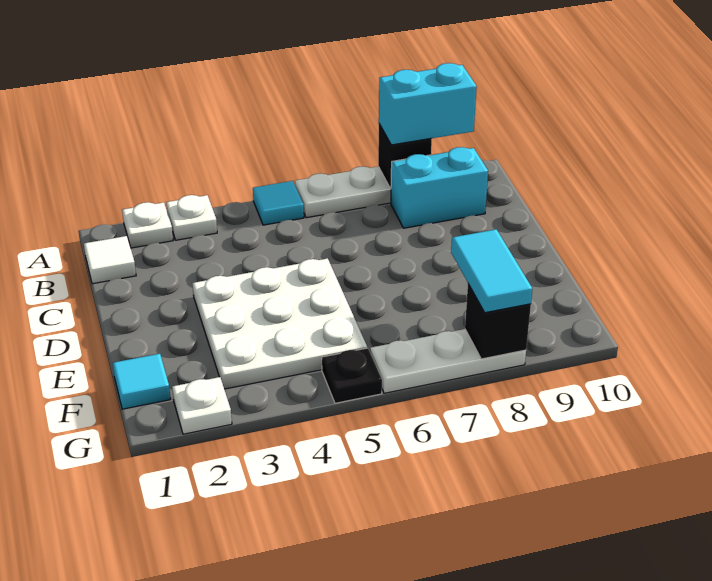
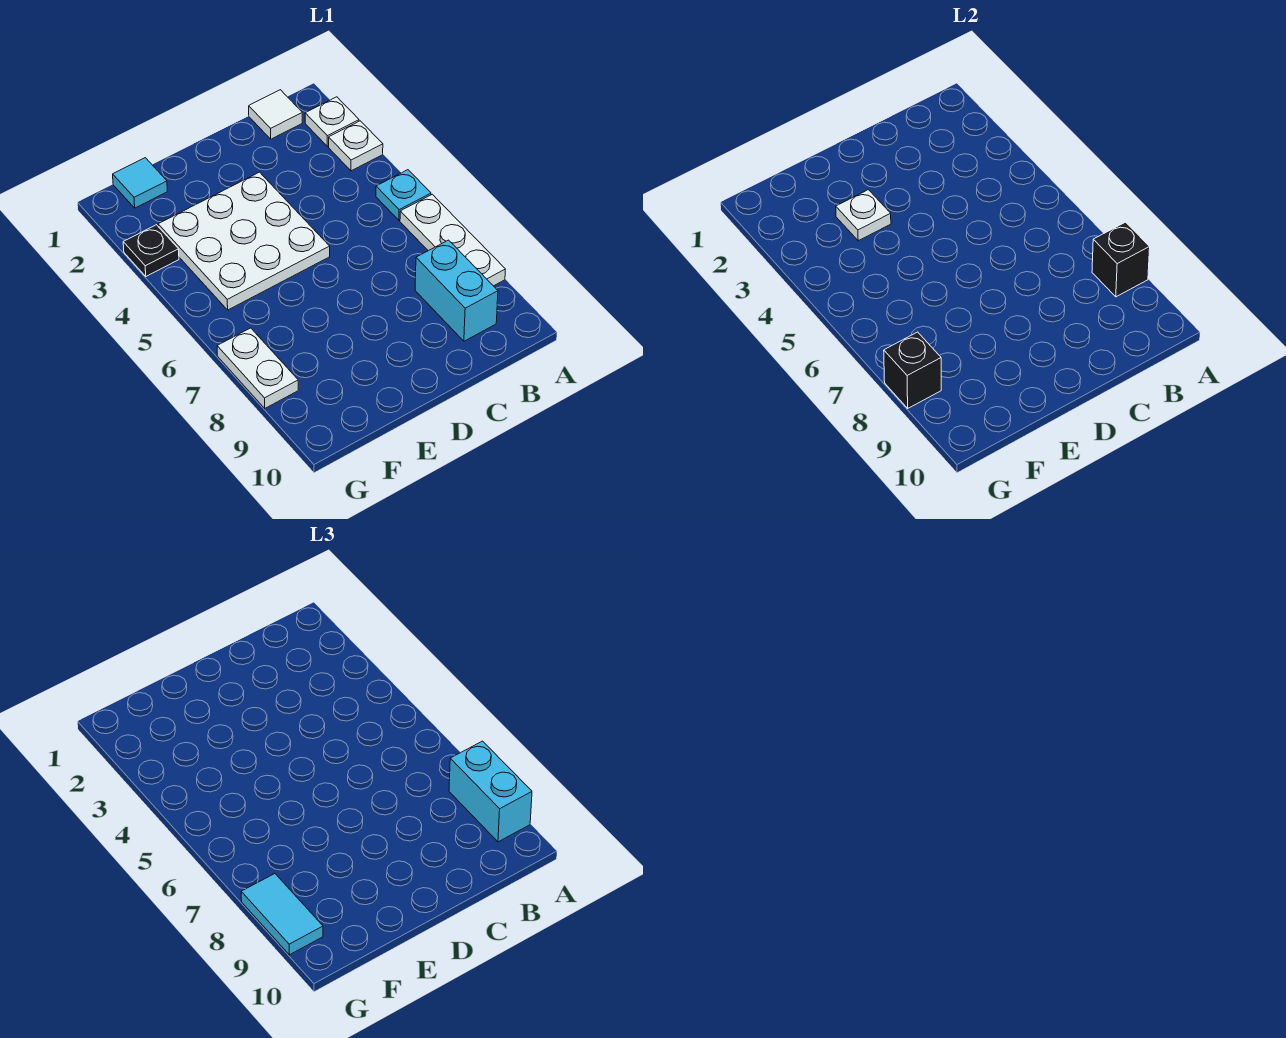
cyan 1x1 tile [253,181,304,225] -> cyan 1x1 plate [376,170,431,220]
cyan 1x2 tile [451,229,532,313] -> cyan 1x2 tile turned to [241,874,323,955]
white 1x1 plate [172,377,232,434] -> white 1x1 plate moved to [836,190,891,241]
black 1x1 plate [322,348,382,403] -> black 1x1 plate moved to [123,225,179,276]
white 1x3 plate [370,329,526,393] -> white 1x2 plate [217,328,298,408]

